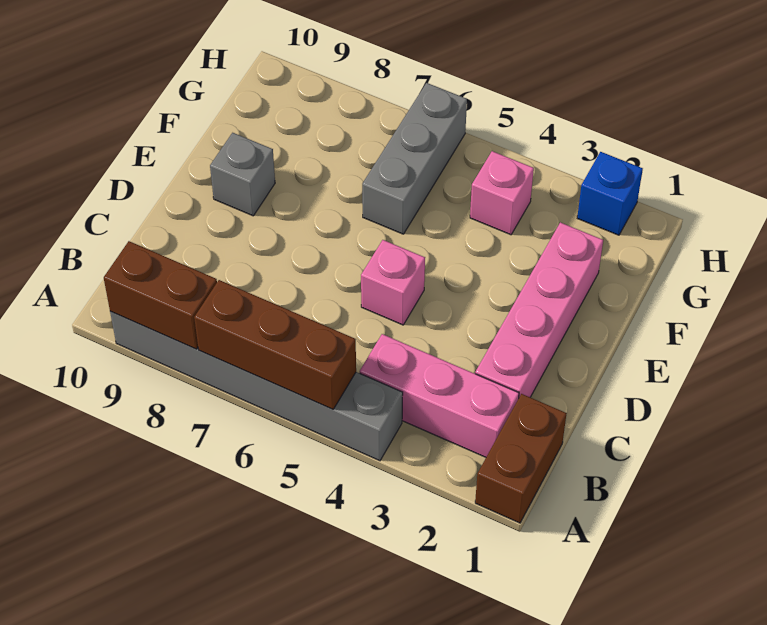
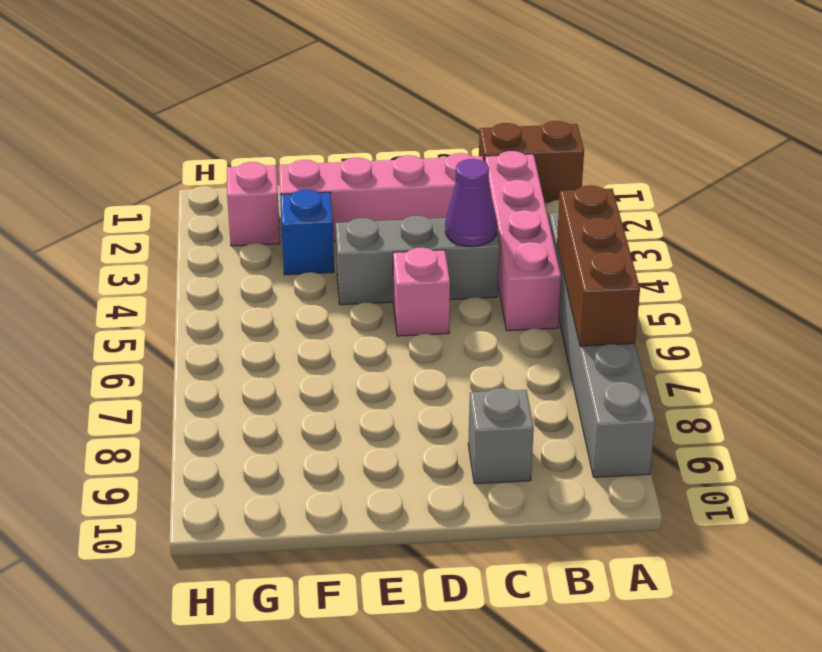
brown 1x2 brick [104,241,217,349] -> none
pink 1x3 brick [360,334,519,457] -> pink 1x4 brick [484,151,561,331]
none -> purple 1x1 cone [445,159,497,247]
grey 1x1 brick [210,133,275,216] -> grey 1x1 brick moved to [468,388,534,484]
grey 1x3 brick [362,83,467,234] -> grey 1x3 brick moved to [335,215,499,305]
pink 1x1 brick [470,151,534,235] -> pink 1x1 brick moved to [227,162,280,246]
blue 1x1 brick [577,152,643,235] -> blue 1x1 brick moved to [280,189,334,275]

